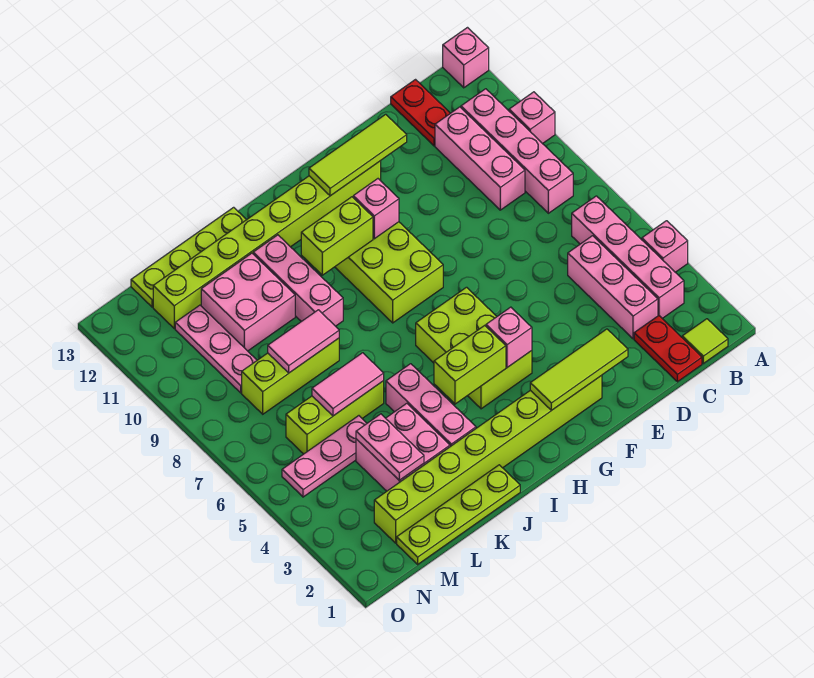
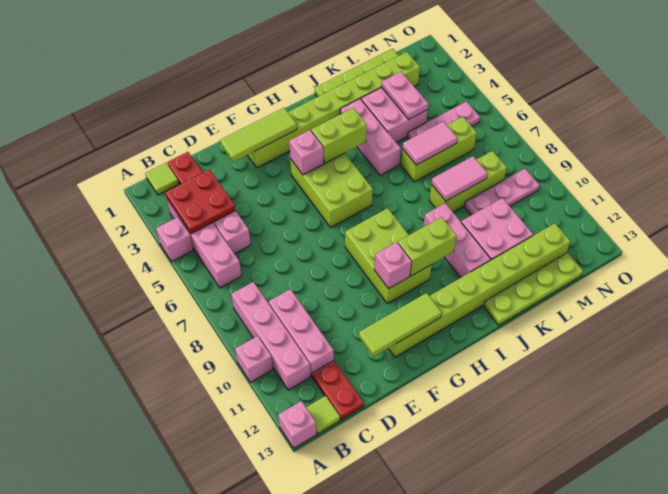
none -> red 2x2 plate [165,170,236,234]
none -> lime 1x1 tile [306,396,340,434]
pink 1x3 plate [175,305,257,393] -> pink 1x3 plate turned to [464,169,539,215]

